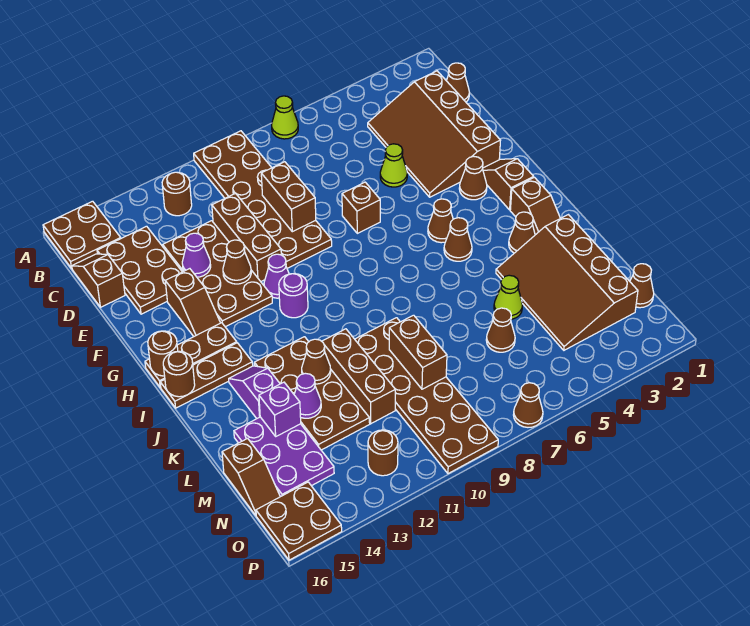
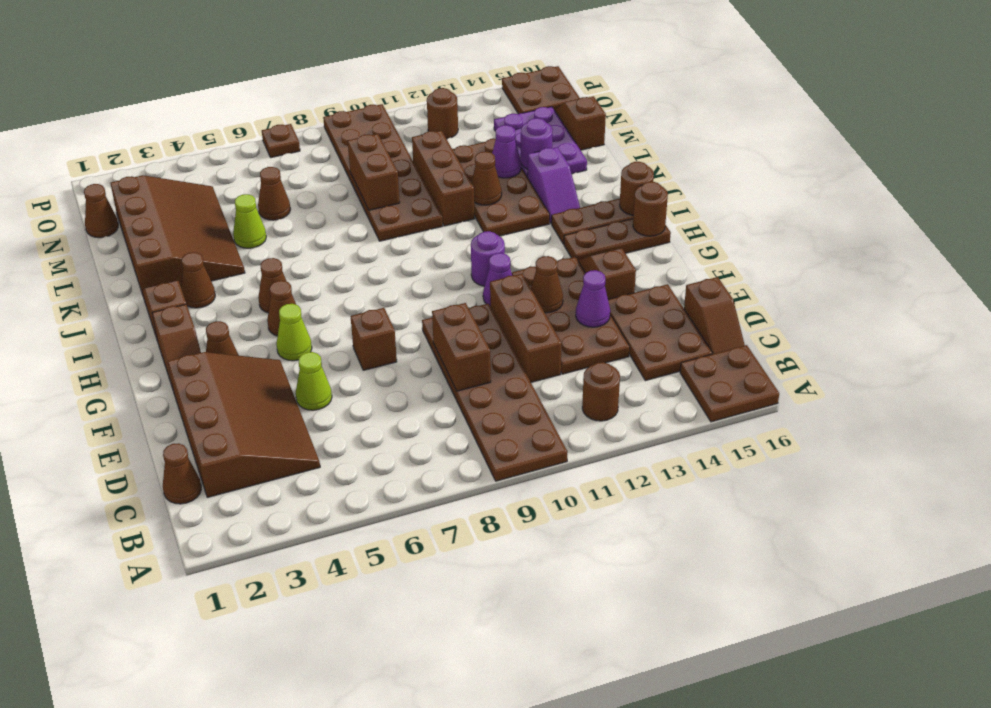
lime 1x1 cone [272,96,298,139] -> lime 1x1 cone moved to [276,304,312,361]
purple 1x1 brick [259,382,301,436] -> purple 1x1 round brick [521,118,553,169]
brown 1x1 cone [514,383,543,427] -> brown 1x1 plate [262,124,300,158]

